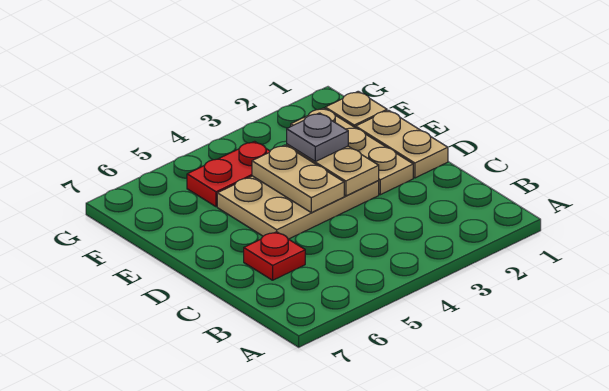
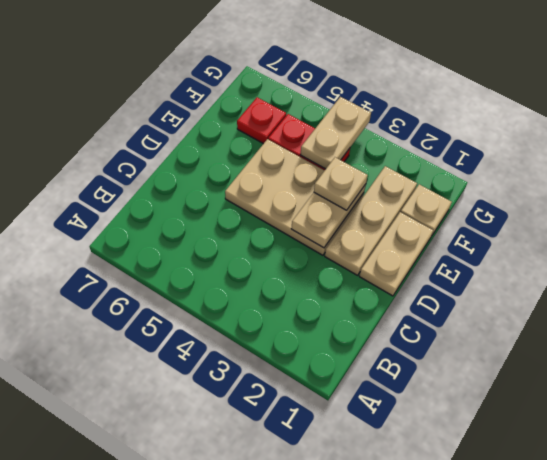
red 1x1 plate [244,232,305,280] -> red 1x1 plate moved to [237,97,286,144]
tan 1x2 plate [252,145,344,213] -> tan 1x2 plate moved to [300,97,371,169]
grey 1x1 plate [287,113,348,162] -> tan 1x1 plate [314,157,368,210]

